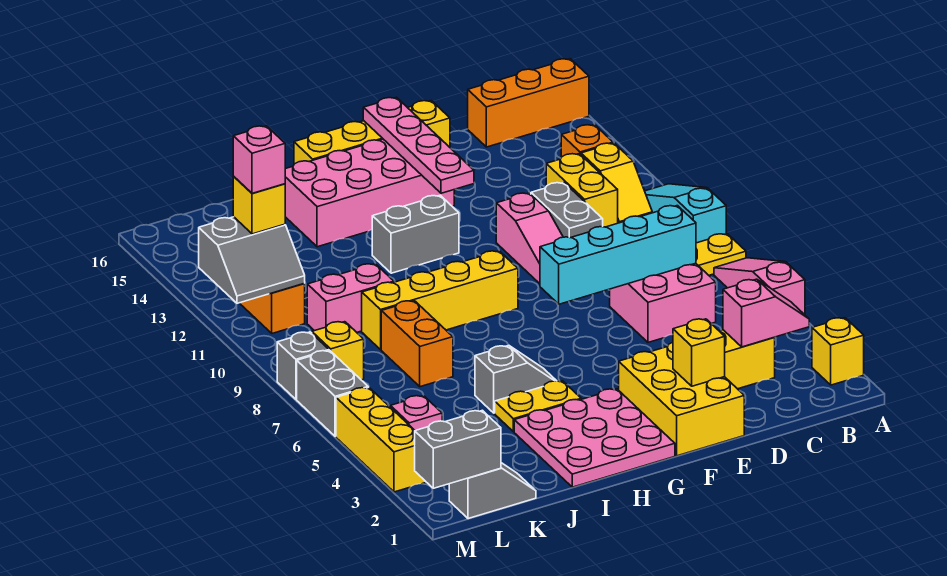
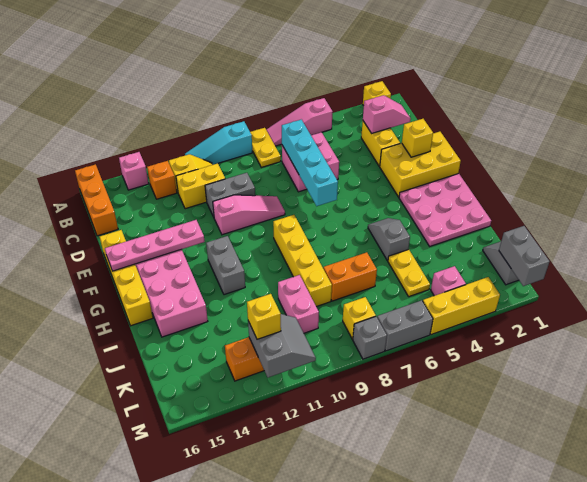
pink 1x2 slope [723,279,809,347] -> pink 1x2 slope turned to [363,95,411,133]
yellow 1x2 plate [495,381,581,432] -> yellow 1x2 plate moved to [388,249,430,297]
pink 1x1 brick [233,126,285,194] -> pink 1x1 brick moved to [119,152,149,190]

